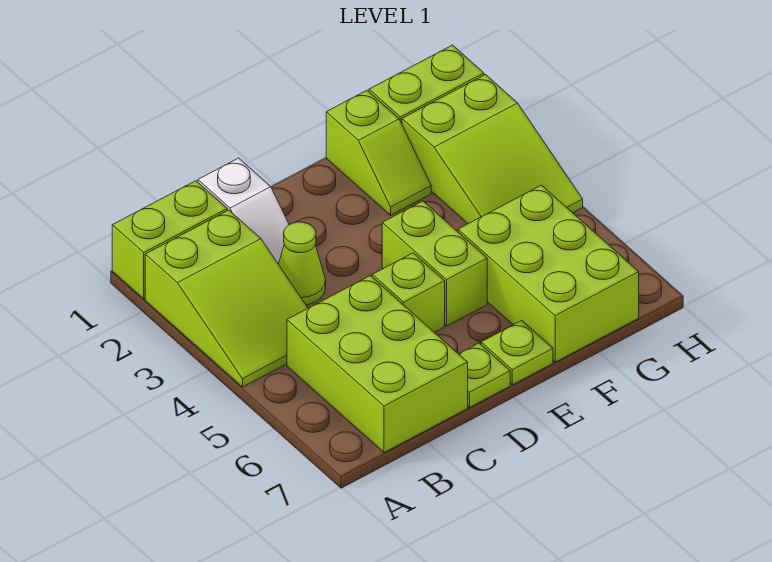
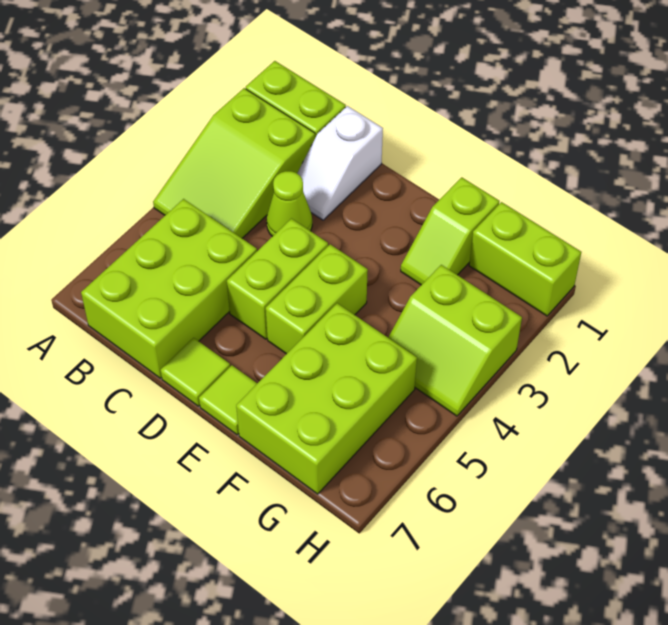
lime 1x1 brick [372,253,445,333] -> lime 1x2 brick [227,219,328,339]
lime 1x1 plate [459,343,510,407] -> lime 1x1 tile [161,338,230,406]
lime 1x1 plate [481,321,553,385] -> lime 1x1 tile [199,365,257,435]
lime 2x3 slope [402,75,583,224] -> lime 2x2 slope [388,265,522,416]

